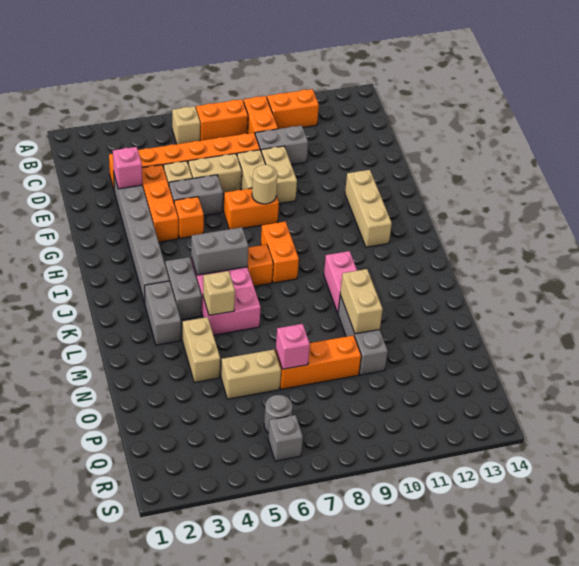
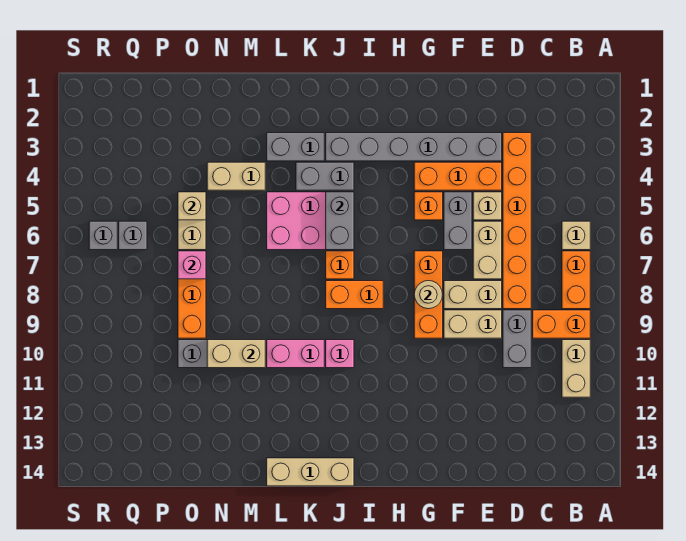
orange 1x2 brick [267,89,319,129] -> tan 1x2 brick [562,340,590,397]
pink 1x1 brick [113,147,142,189] -> pink 1x1 brick moved to [326,340,354,368]
orange 1x2 brick [224,188,279,229] -> orange 1x3 brick [414,251,443,338]
tan 1x3 brick [345,170,392,247] -> tan 1x3 brick moved to [267,458,354,486]
tan 1x1 brick [203,271,235,316] -> tan 1x1 brick moved to [178,192,206,220]
grey 1x1 round brick [264,395,292,433] -> grey 1x1 brick [119,221,147,250]

